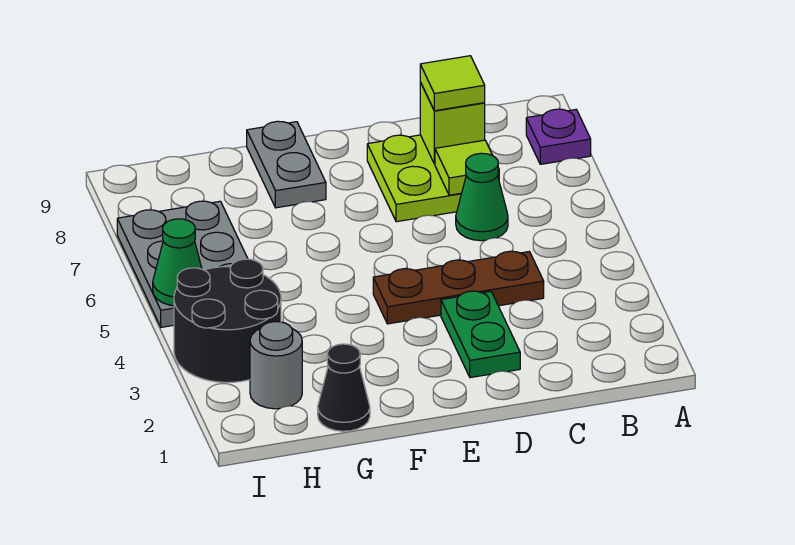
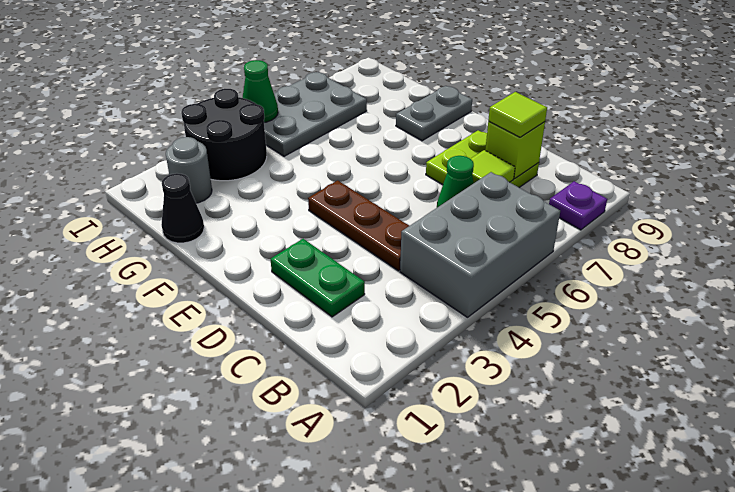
none -> grey 2x3 brick [400,172,560,317]
green 1x2 plate [441,291,520,378] -> green 1x2 plate turned to [271,239,365,317]

